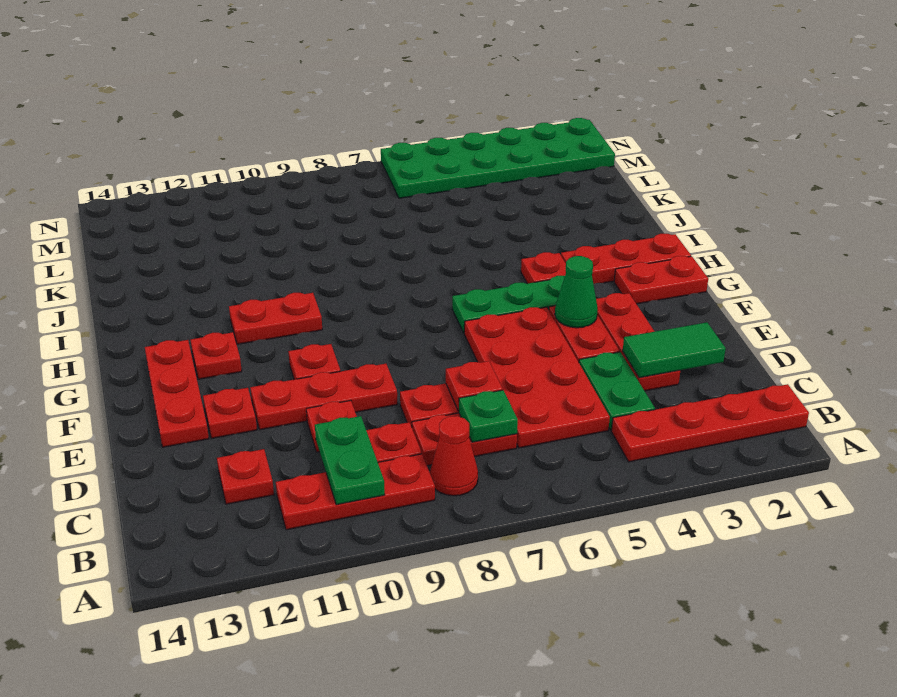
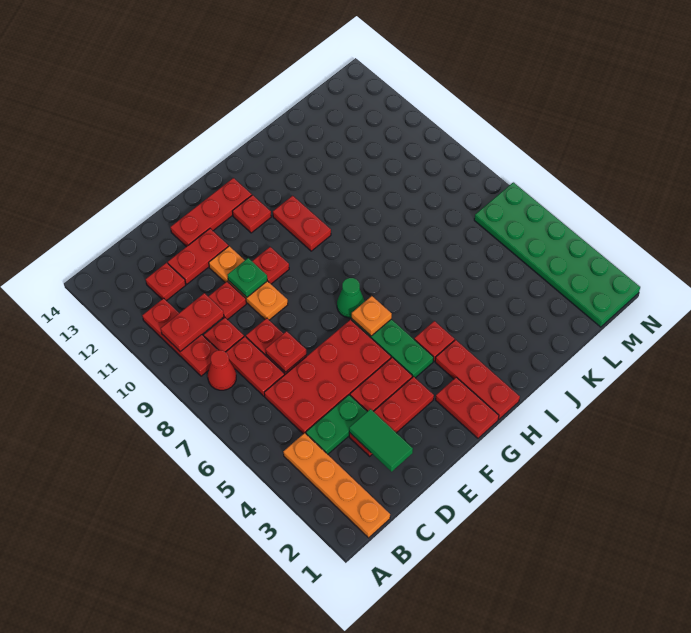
red 1x4 plate [611,384,809,462] -> orange 1x4 plate [283,433,390,538]
green 1x2 plate [315,416,385,505] -> red 1x2 plate [161,293,224,352]
green 1x1 plate [459,390,518,442] -> green 1x1 plate moved to [227,258,267,297]
red 1x3 plate [250,364,398,430] -> orange 1x3 plate [209,246,288,320]
red 1x1 plate [203,388,257,438] -> red 1x2 plate [168,229,228,284]
green 1x1 cone [555,256,598,328] -> green 1x1 cone moved to [337,278,365,318]
none -> orange 1x1 plate [352,296,392,336]

